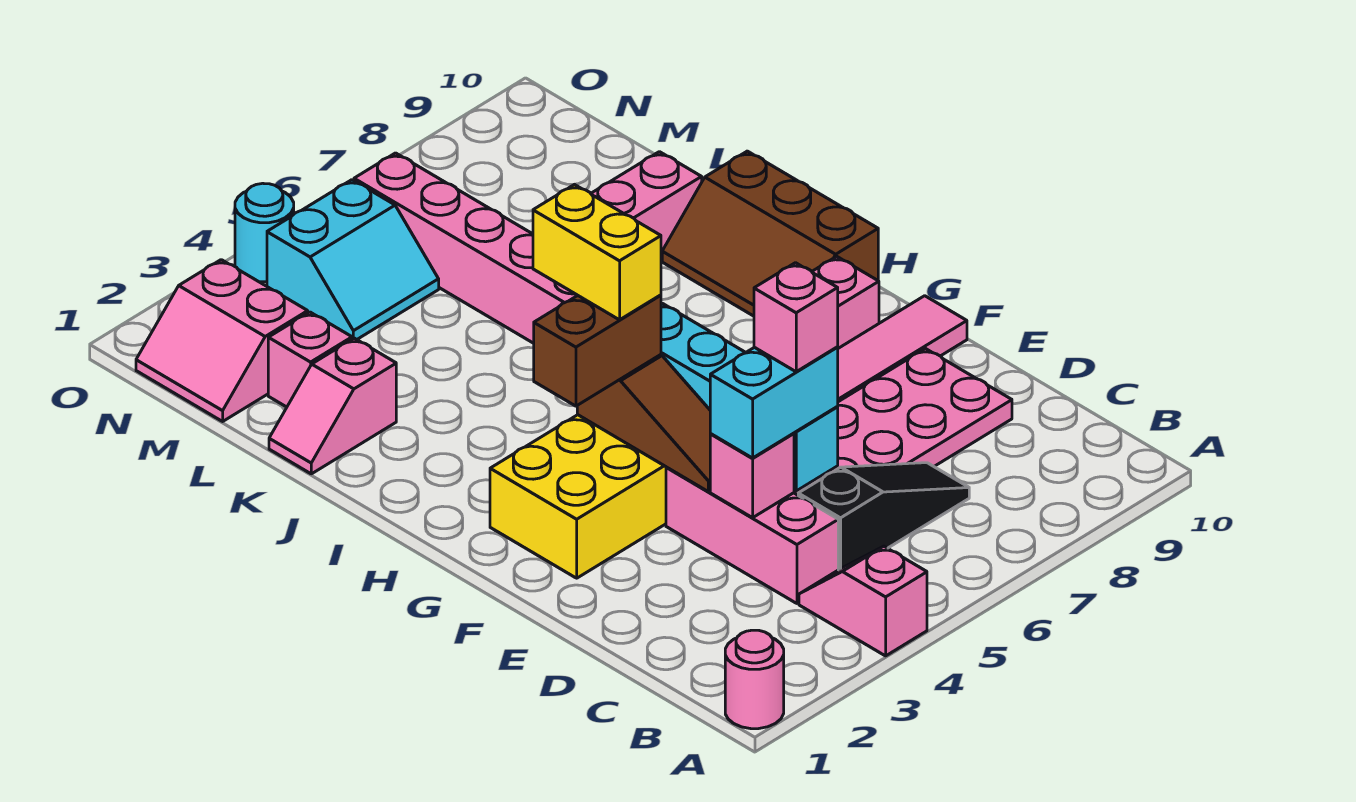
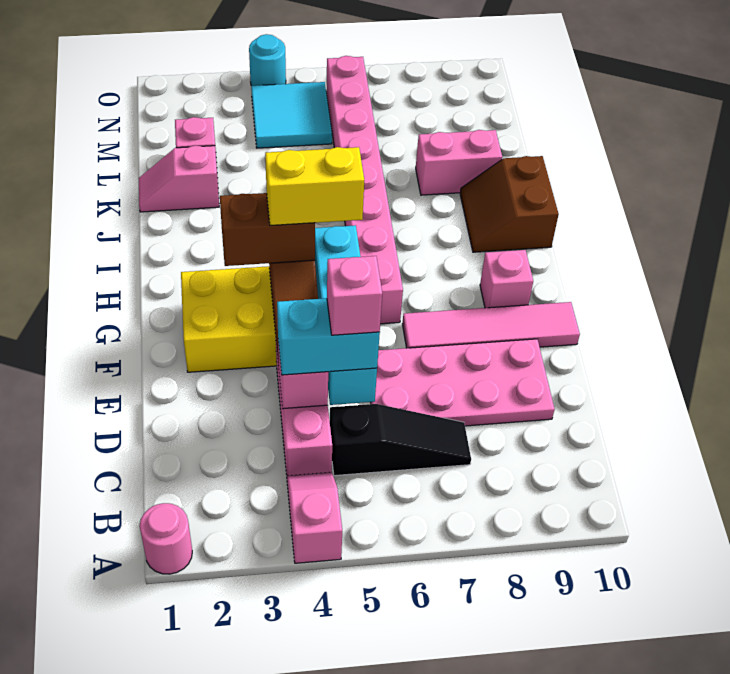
yellow 1x2 brick [533,184,661,320] -> yellow 1x2 brick turned to [265,147,364,226]
brown 2x3 slope [662,151,878,316] -> brown 2x2 slope [460,156,559,252]
pink 2x2 slope [136,260,308,421] -> none
cyan 2x2 slope [267,180,439,339] -> cyan 2x2 tile [251,82,332,148]

